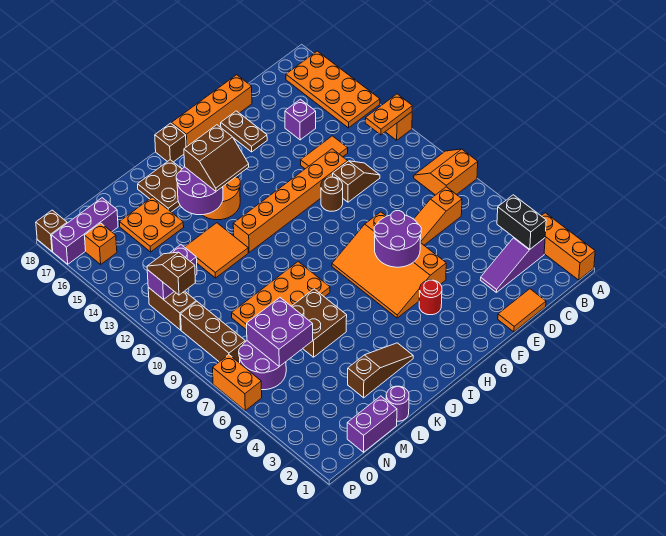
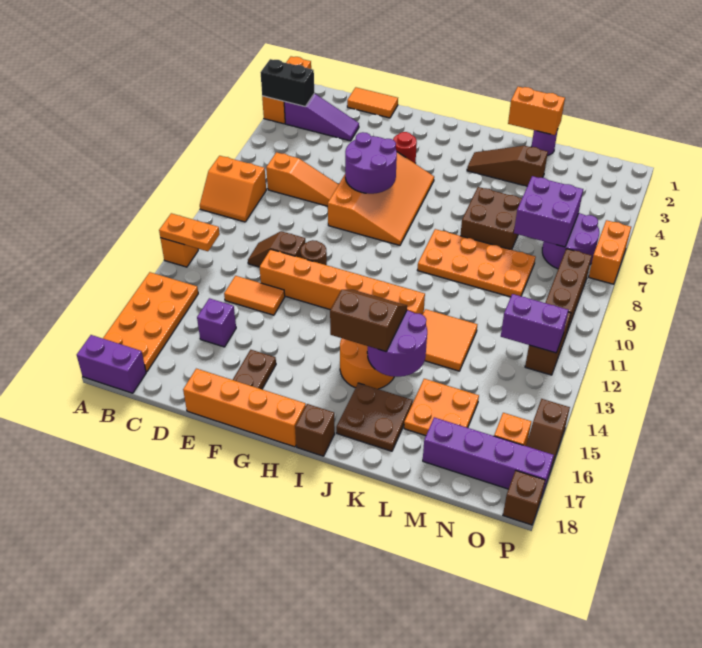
black 1x2 brick [497,195,546,249] -> black 1x2 brick turned to [261,59,314,106]
none -> orange 1x2 brick [508,87,565,135]
purple 1x2 brick [347,396,397,452] -> purple 1x2 brick moved to [77,335,146,393]
purple 1x3 brick [51,198,118,264] -> purple 1x4 brick [423,417,554,498]
brown 1x2 slope [147,252,195,295] -> brown 1x2 slope moved to [526,399,570,472]

